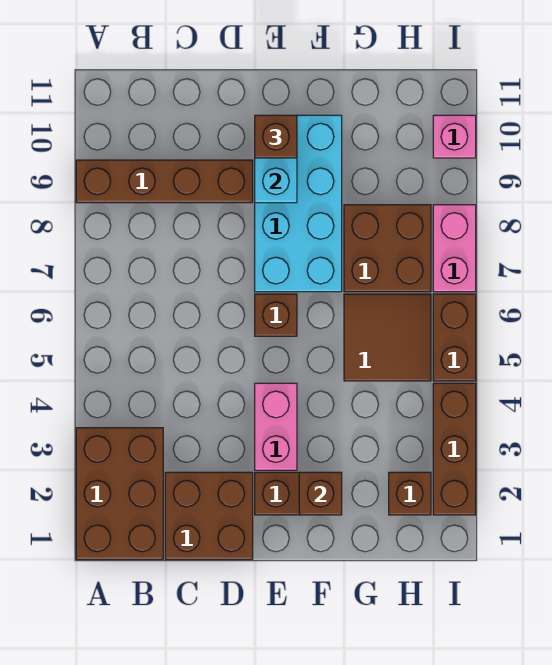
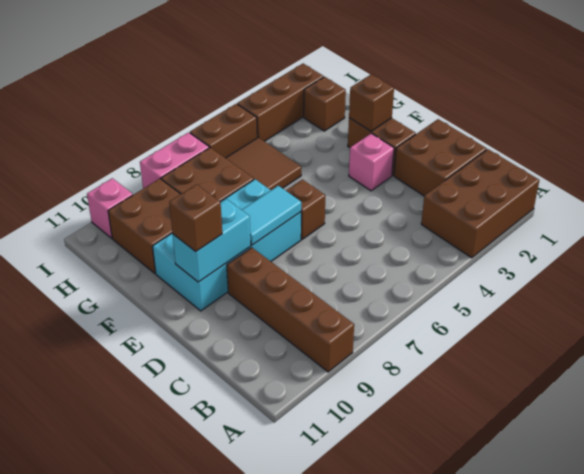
pink 1x2 brick [255,383,297,470] -> pink 1x1 brick [349,133,394,191]
none -> cyan 1x2 tile [242,186,301,245]
none -> brown 2x2 brick [108,179,180,273]

